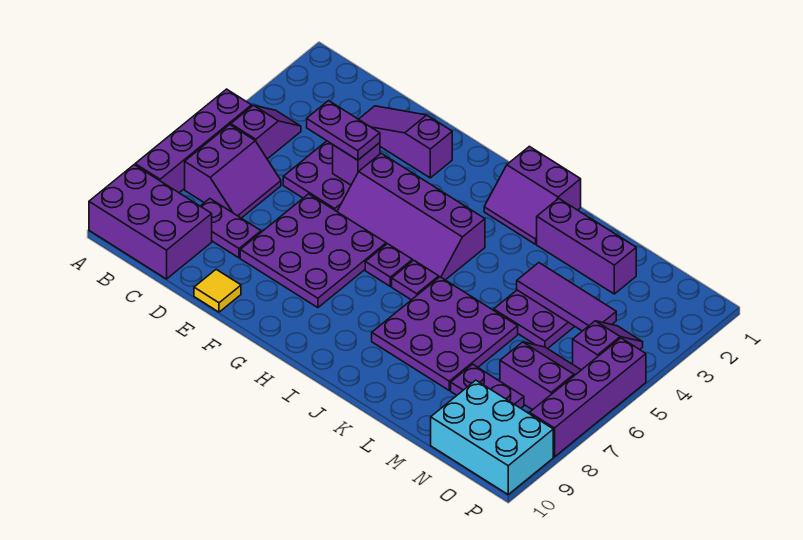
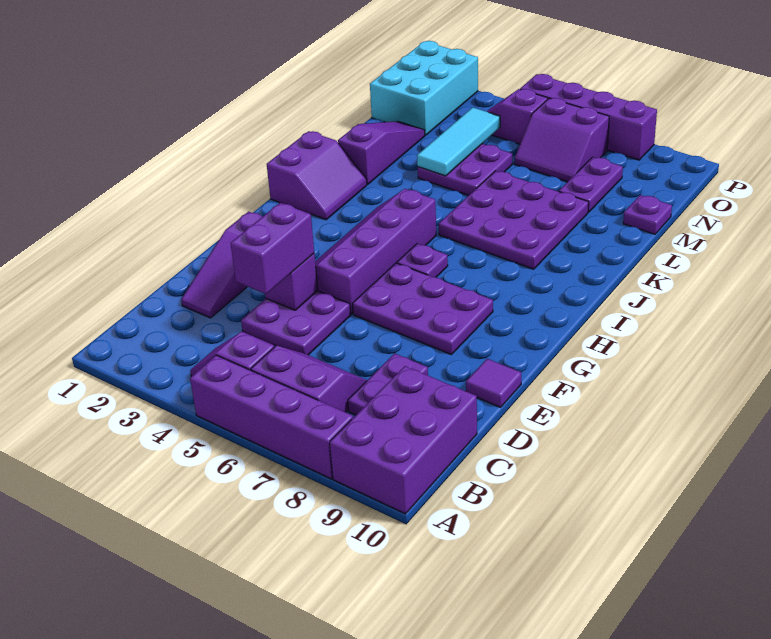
purple 1x2 plate [307,101,380,160] -> purple 1x2 brick [231,203,314,294]
purple 3x3 plate [240,194,386,308] -> purple 2x3 plate [352,263,493,355]
yellow 1x1 tile [194,269,241,312] -> purple 1x1 tile [466,359,521,407]
purple 2x4 slope [337,153,485,280] -> purple 2x4 slope turned to [315,189,436,314]
purple 1x1 plate [392,260,439,300] -> purple 1x1 plate moved to [623,195,672,234]
purple 1x3 brick [537,199,636,294] -> purple 1x3 slope [338,121,425,184]
purple 1x3 tile [517,263,616,331] -> cyan 1x3 tile [417,107,500,176]
purple 2x2 slope [500,342,581,410] -> purple 2x2 slope turned to [514,98,609,182]
cyan 2x3 brick [431,380,553,494] -> cyan 2x3 brick moved to [370,41,478,135]

